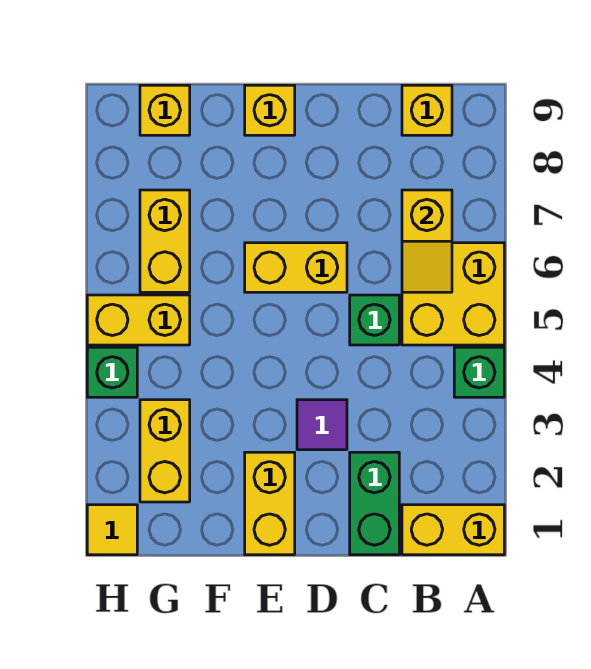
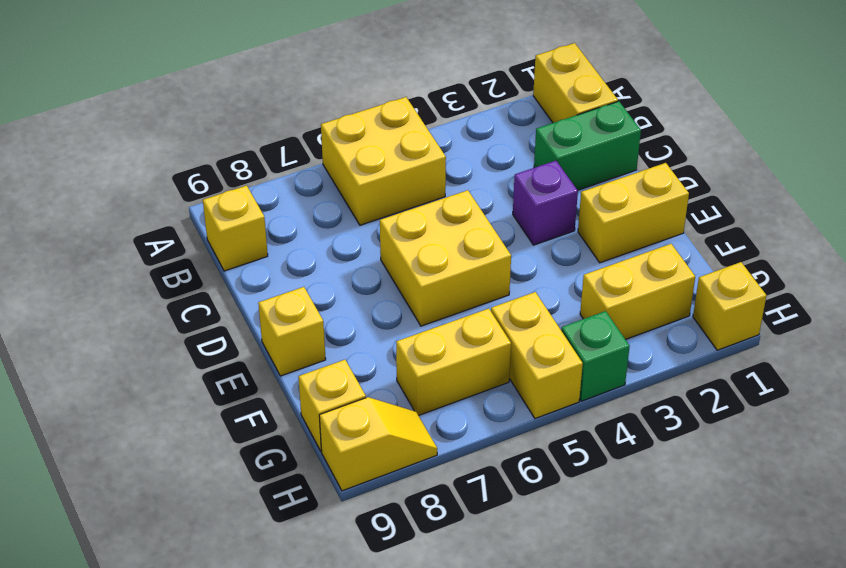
green 1x1 brick [454,347,504,397] -> none
yellow 1x2 slope [402,190,452,292] -> yellow 1x2 slope moved to [319,397,437,491]
green 1x1 brick [350,295,399,345] -> none
purple 1x1 tile [297,400,347,450] -> purple 1x1 brick [513,161,578,245]
yellow 1x2 brick [245,243,347,292] -> yellow 2x2 brick [380,190,511,326]
yellow 1x1 tile [87,505,137,555] -> yellow 1x1 brick [693,262,766,350]

